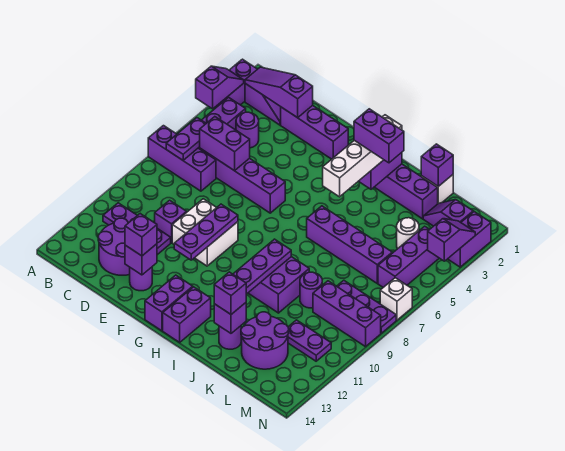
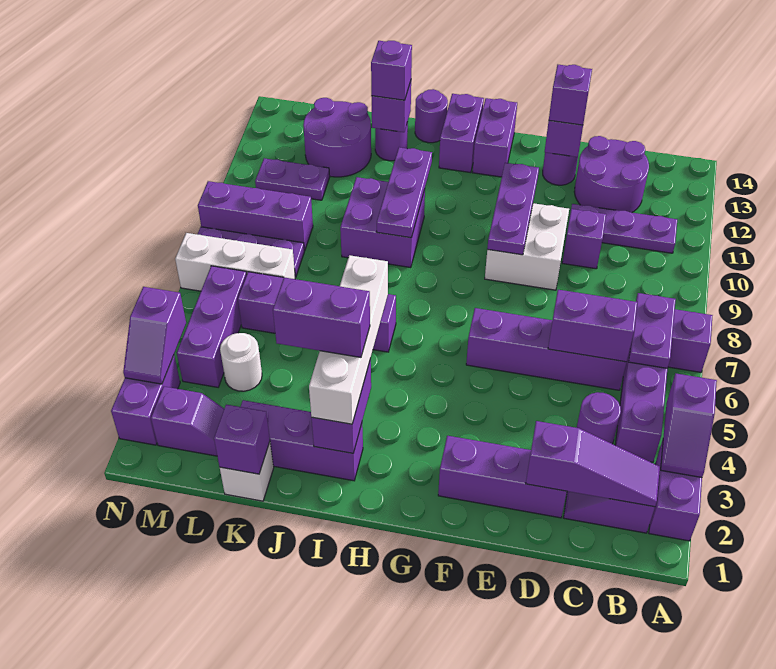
purple 1x1 round brick [300,272,322,308] -> purple 1x1 round brick moved to [415,89,448,143]
white 1x1 brick [380,278,412,320] -> white 1x3 brick [175,233,296,291]

